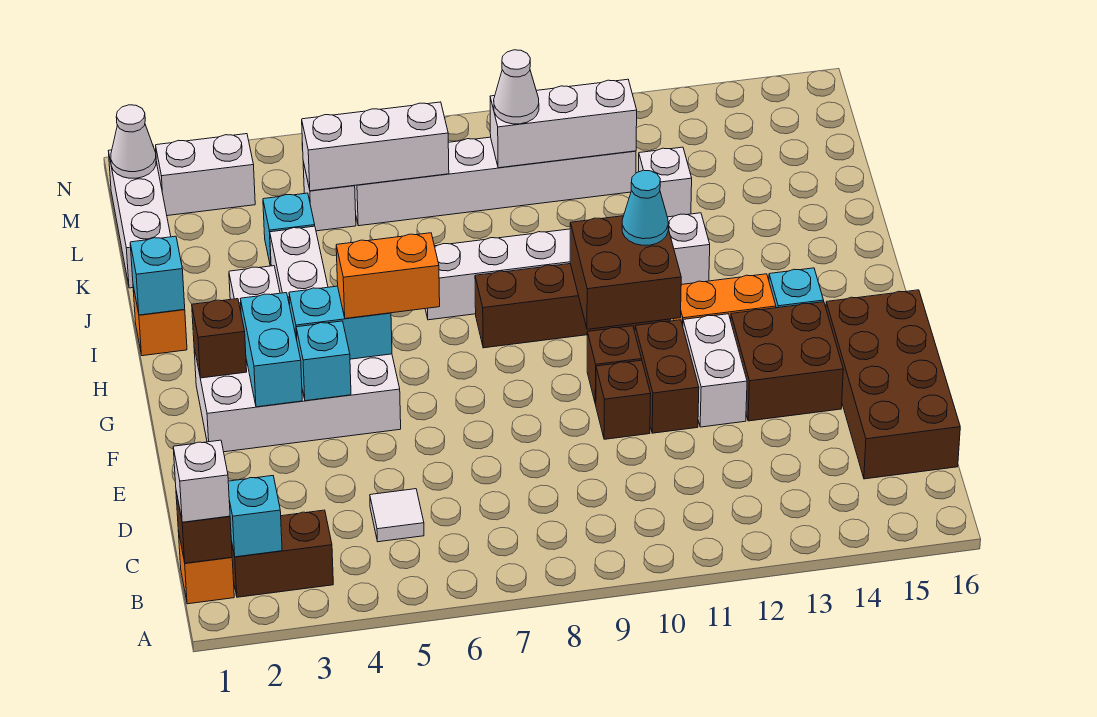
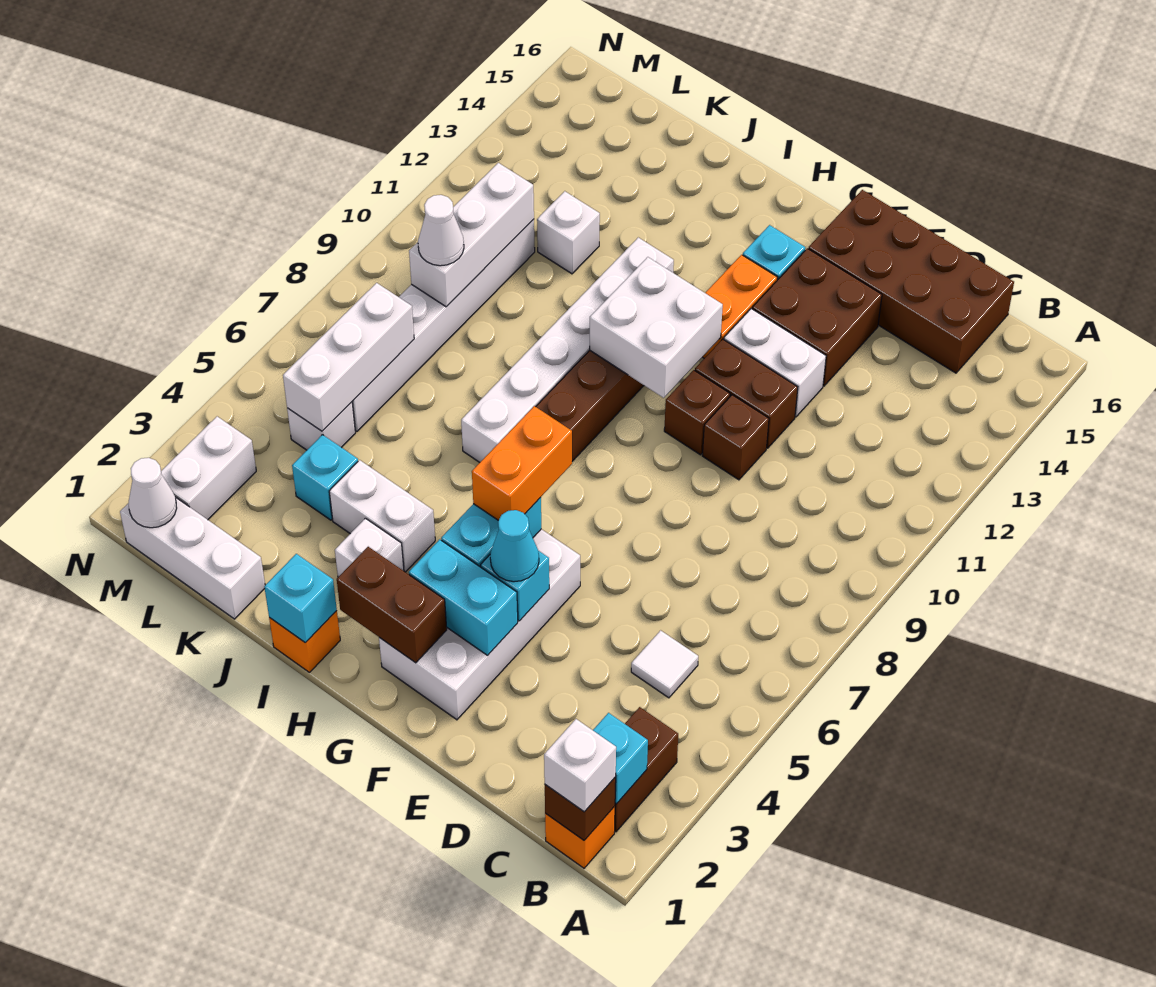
brown 1x1 brick [192,299,247,378] -> brown 1x2 brick [337,547,447,663]
brown 2x2 brick [570,216,681,329] -> white 2x2 brick [590,257,723,398]
cyan 1x1 cone [622,170,668,245] -> cyan 1x1 cone moved to [490,510,539,582]

